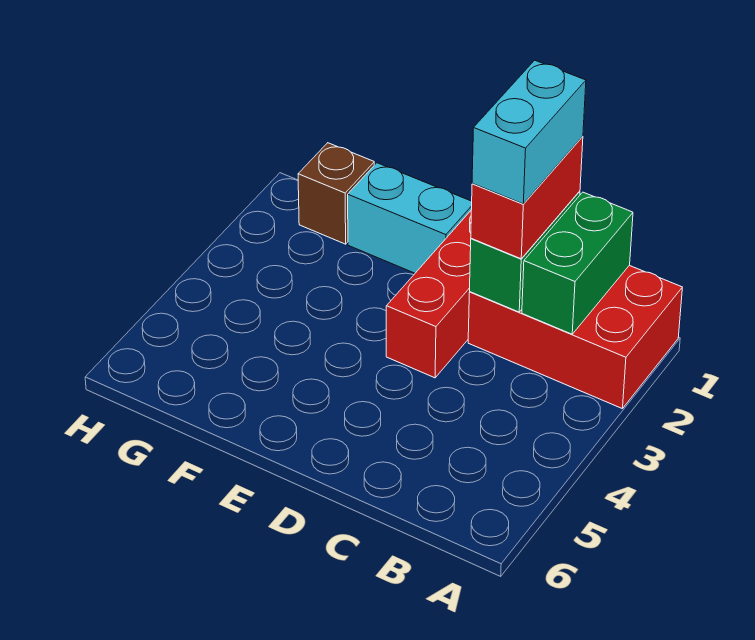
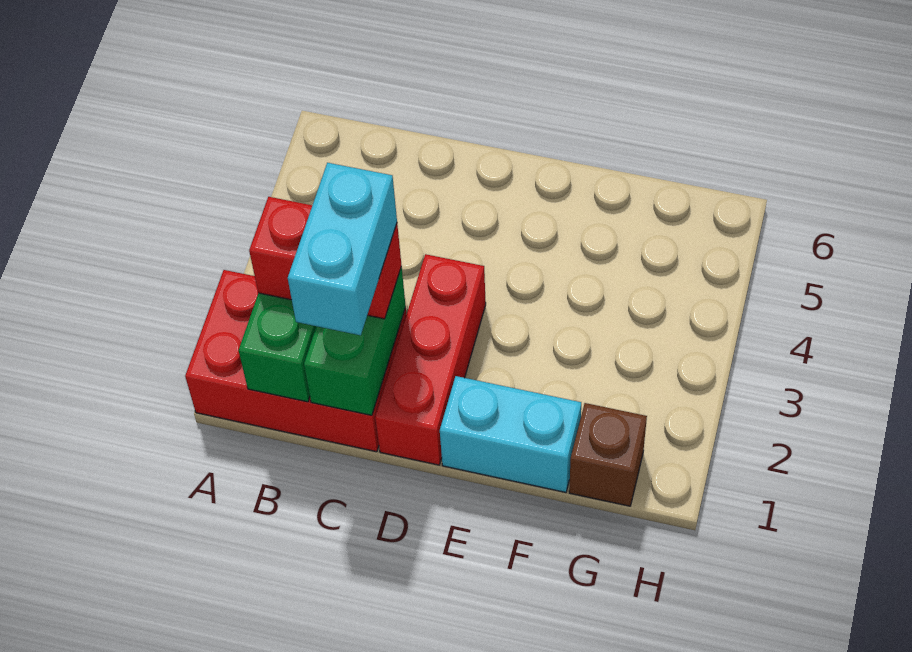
red 1x2 brick [471,136,583,259] -> red 1x2 brick turned to [249,197,402,319]

